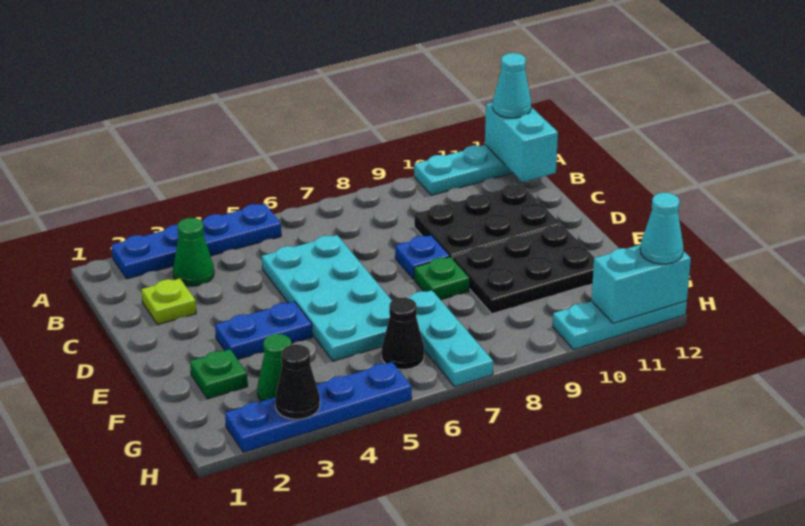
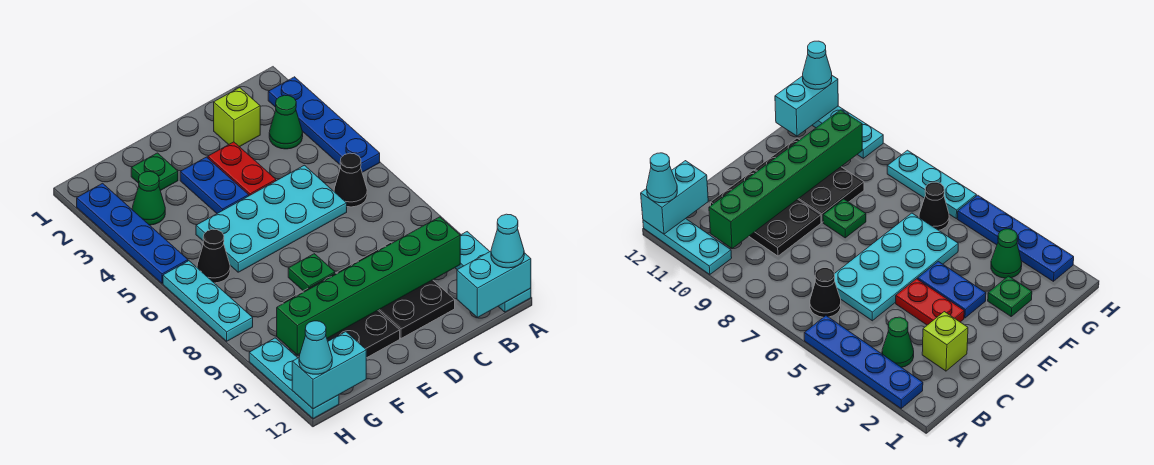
none -> green 1x6 brick [277,217,460,355]
lime 1x1 plate [141,279,196,325] -> lime 1x1 brick [214,88,260,147]
none -> red 1x2 plate [208,142,276,196]
blue 1x1 plate [395,235,450,280] -> none
cyan 1x3 plate [407,290,493,387] -> cyan 1x3 plate turned to [163,261,253,341]
black 1x1 cone [275,344,320,419] -> black 1x1 cone moved to [334,153,367,207]
cyan 1x2 brick [591,245,691,323] -> cyan 1x2 brick turned to [292,332,366,409]

